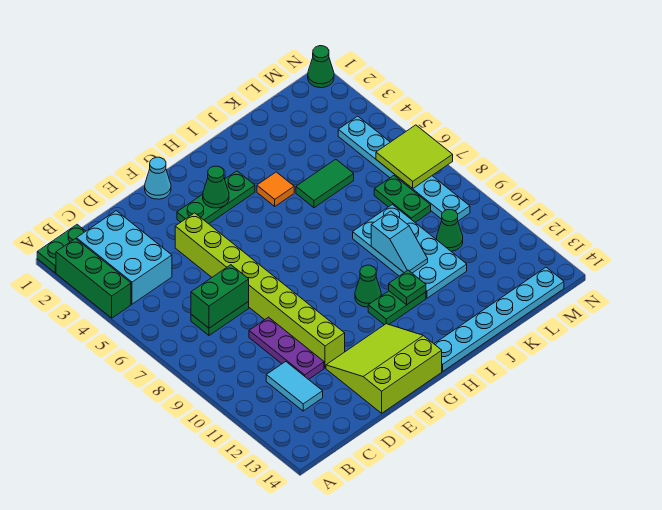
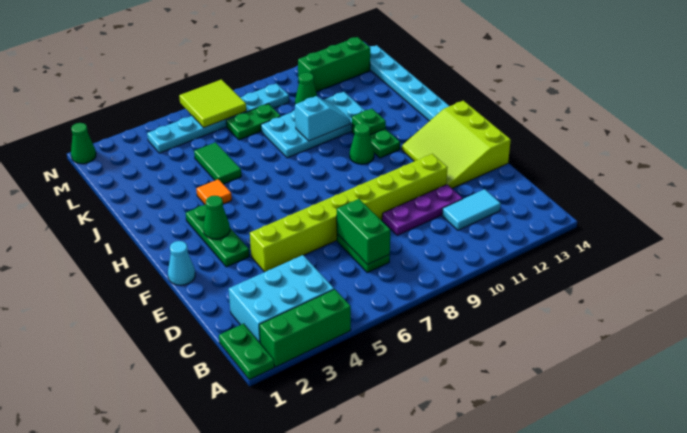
none -> green 1x3 brick [298,37,370,92]

